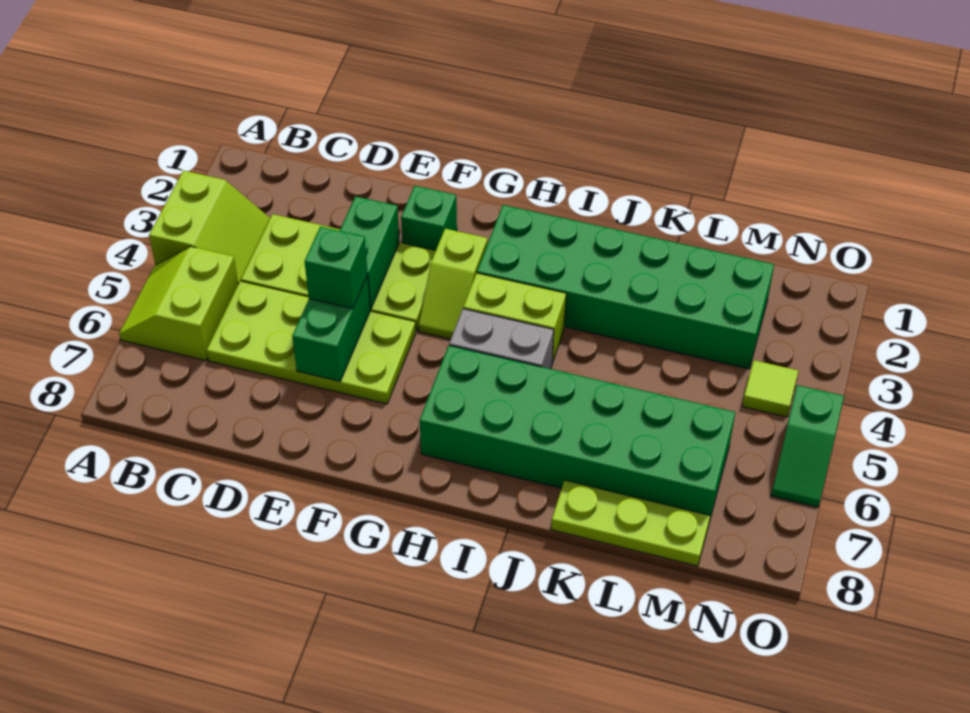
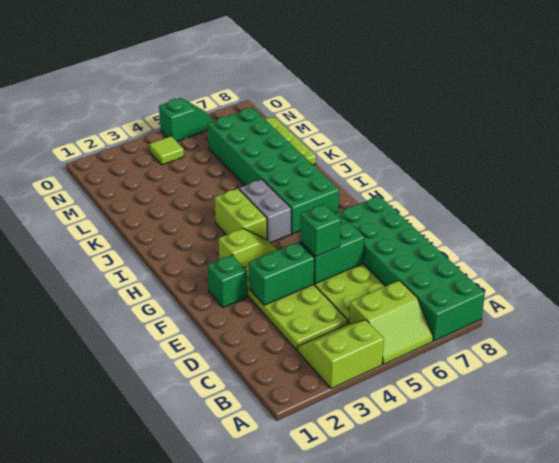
green 2x6 brick [477,205,774,369] -> green 2x6 brick moved to [335,196,485,341]

